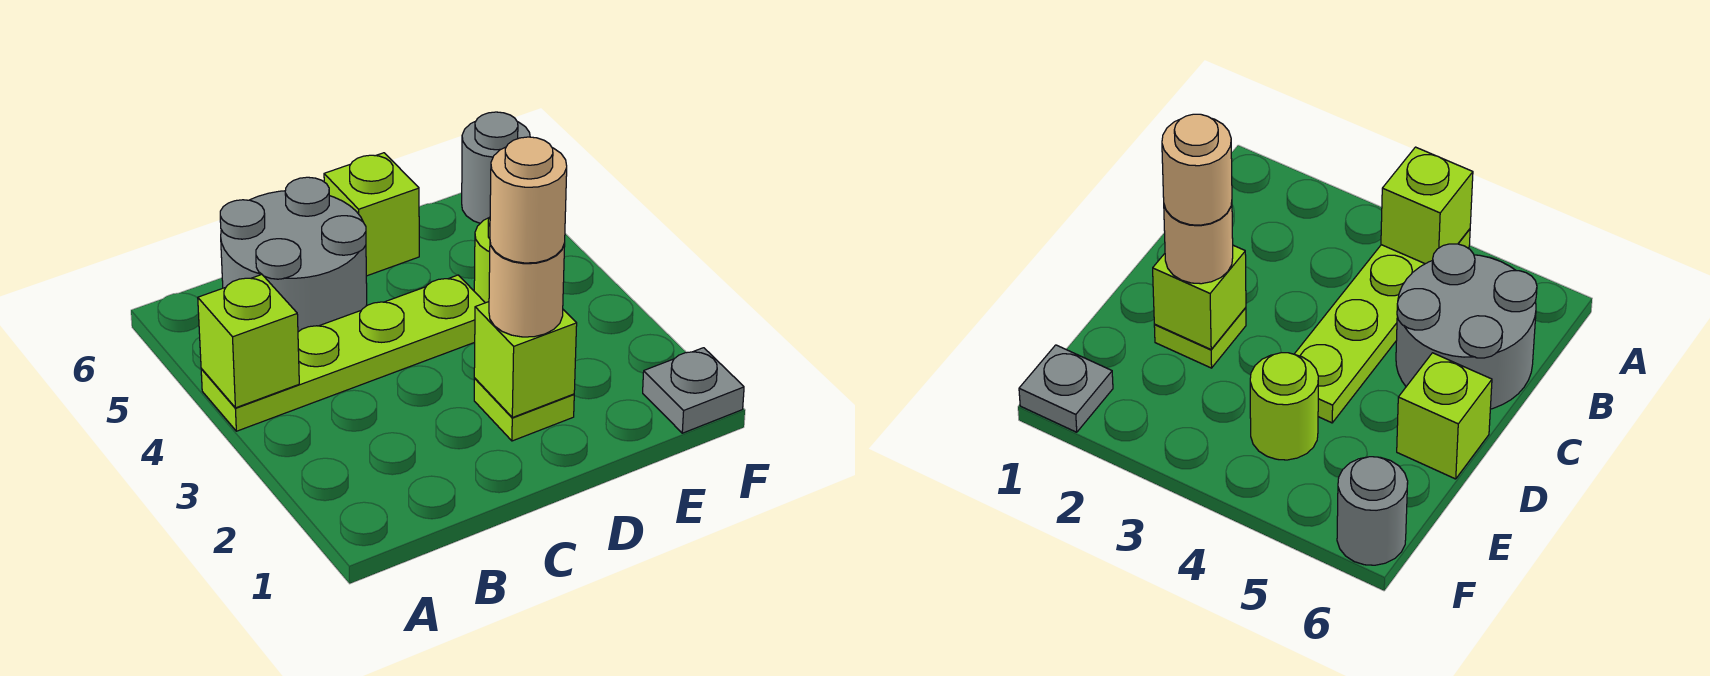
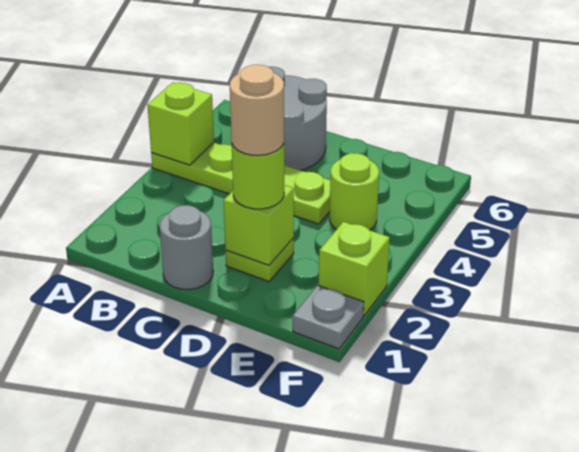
tan 1x1 round brick [489,243,565,337] -> lime 1x1 round brick [232,144,284,209]
lime 1x1 brick [324,153,419,276] -> lime 1x1 brick moved to [319,222,390,316]
grey 1x1 round brick [462,112,530,223] -> grey 1x1 round brick moved to [160,205,213,289]

